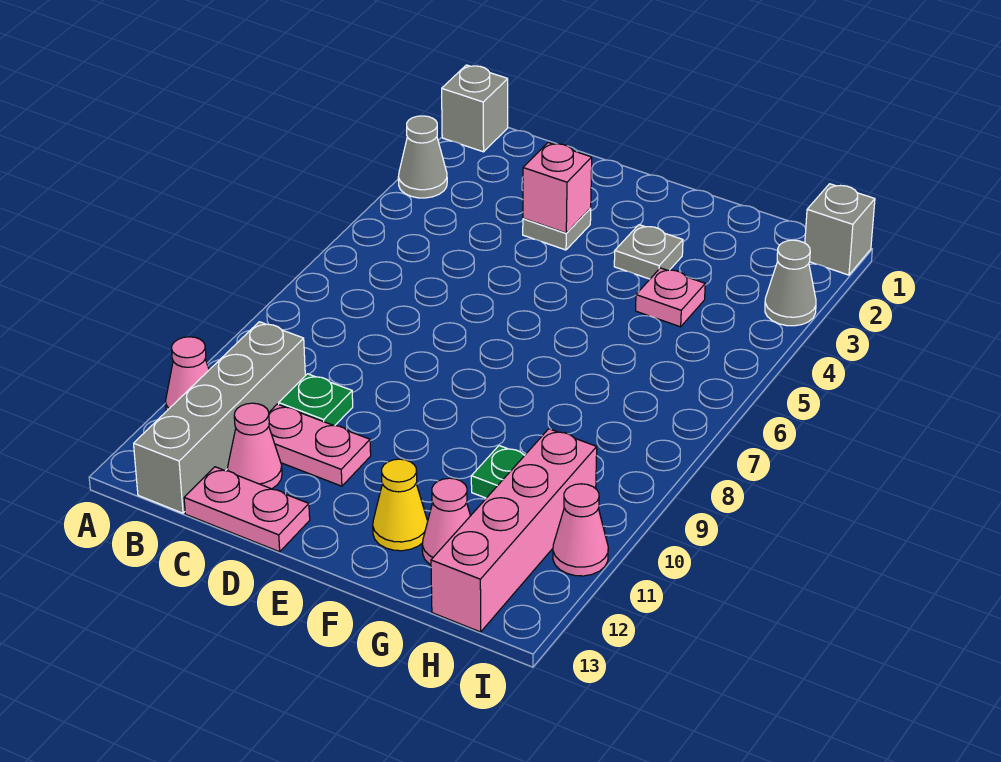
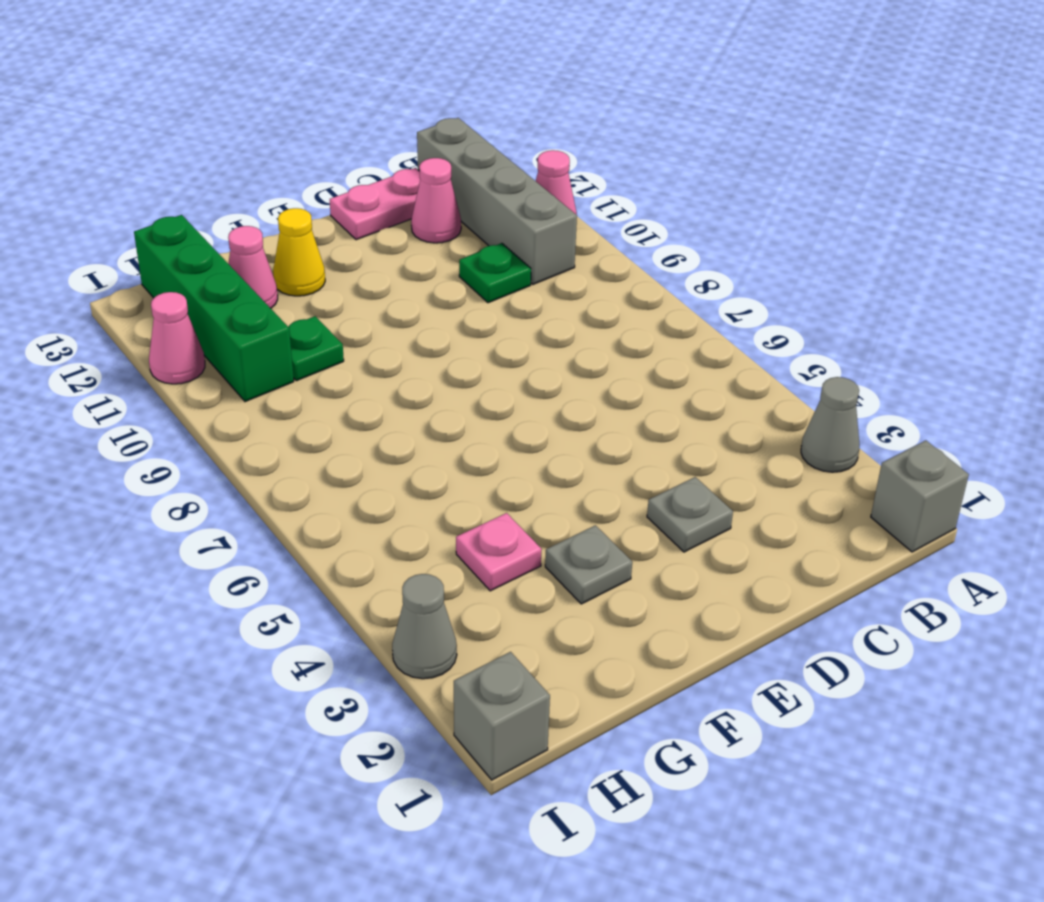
pink 1x2 plate [269,404,371,486] -> none
pink 1x1 brick [523,143,592,233] -> none
pink 1x4 brick [431,429,597,632] -> green 1x4 brick [134,215,294,402]

